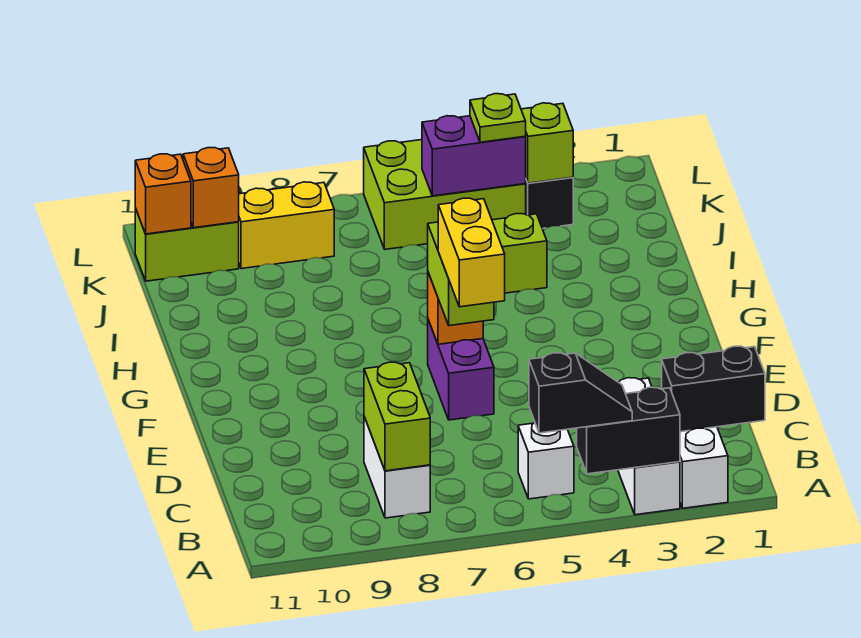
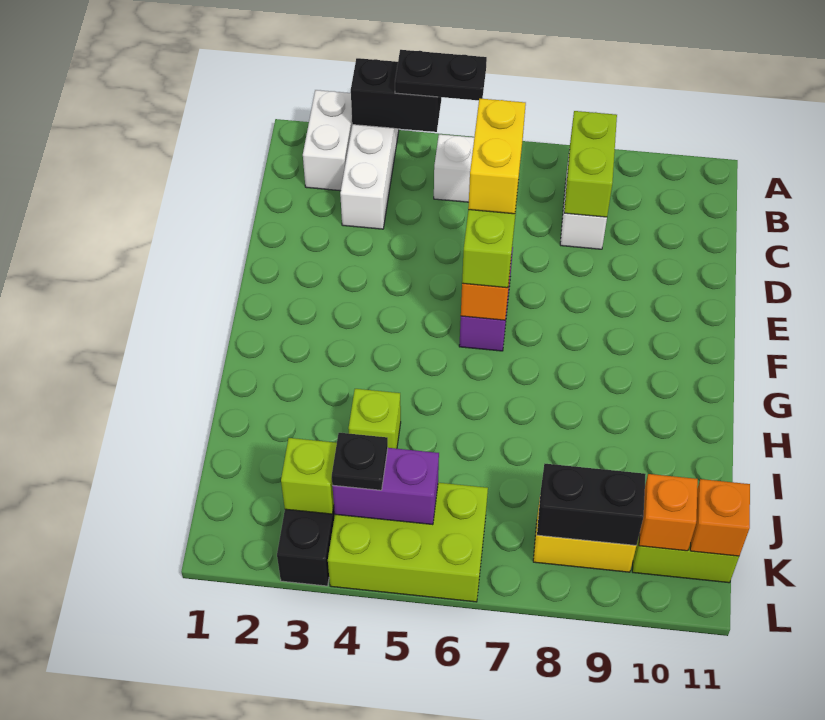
black 1x2 slope [529,353,632,433] -> black 1x2 plate [395,50,487,100]
black 1x2 brick [662,346,765,432] -> black 1x2 brick moved to [537,464,646,545]
lime 1x1 plate [470,94,526,142] -> black 1x1 plate [332,433,388,490]

